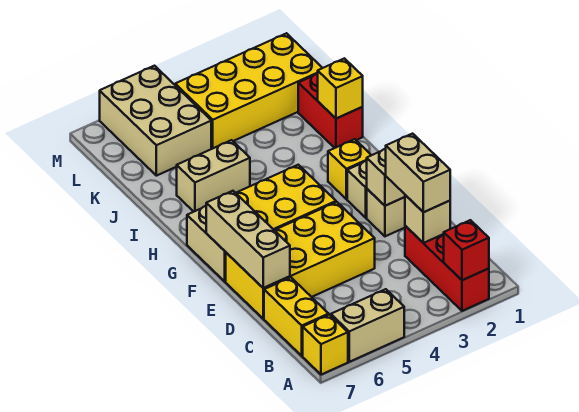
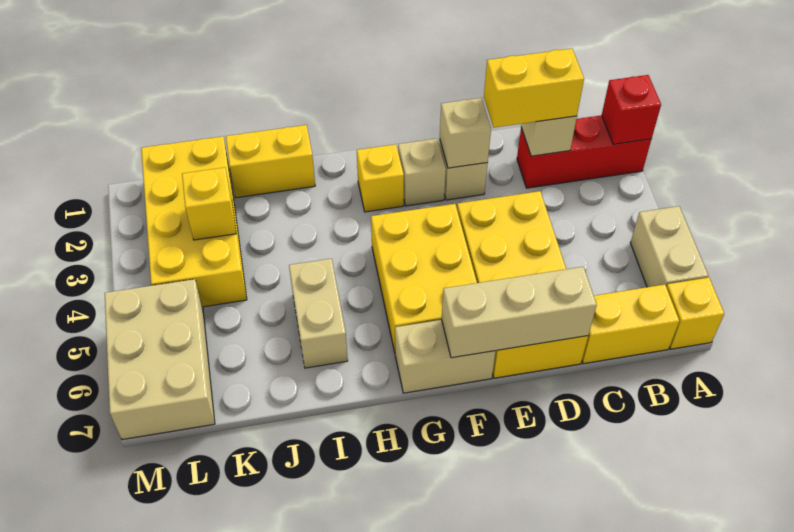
tan 1x2 brick [386,134,450,212] -> yellow 1x2 brick [484,49,584,128]
red 1x2 brick [298,74,363,148] -> yellow 1x2 brick [226,125,315,198]
yellow 1x1 brick [318,58,363,119] -> yellow 1x1 brick moved to [182,167,236,240]
tan 2x3 brick [100,66,211,176] -> tan 2x3 brick turned to [105,279,215,440]

